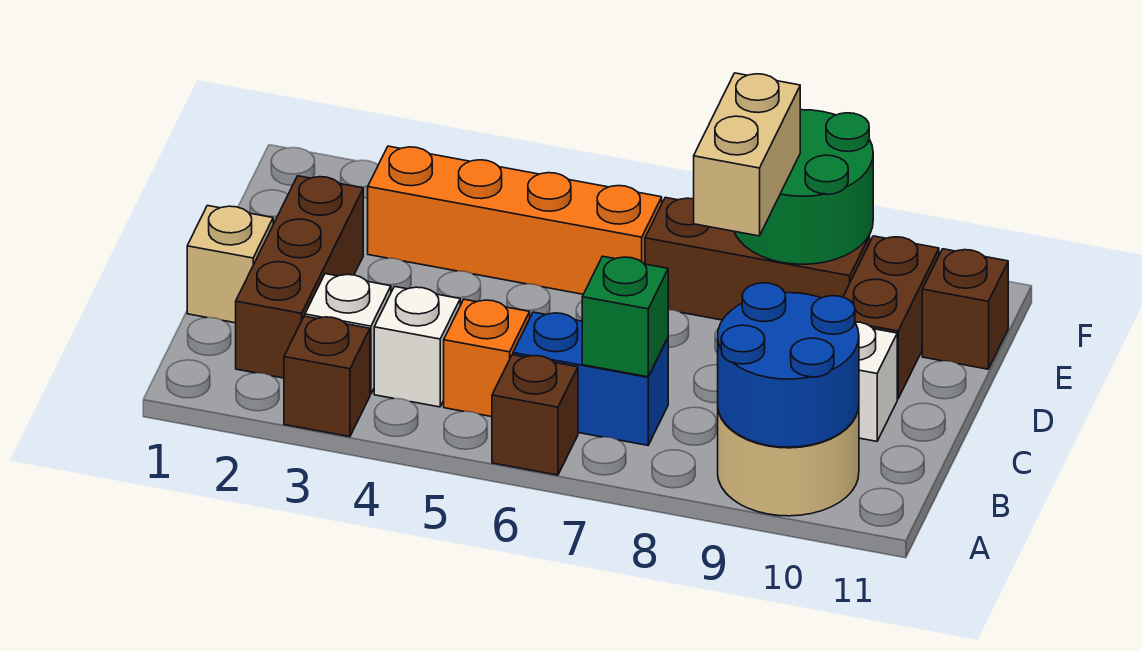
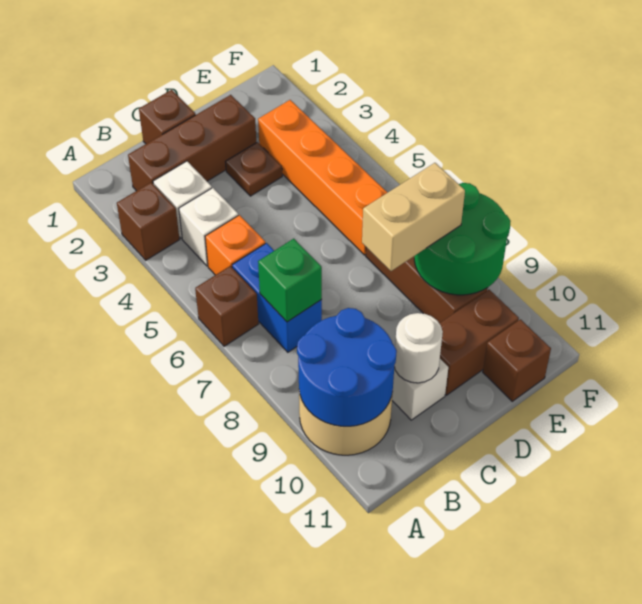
tan 1x1 brick [187,206,273,323] -> brown 1x1 brick [139,90,196,144]
none -> white 1x1 round brick [394,313,443,383]
none -> brown 1x1 plate [226,142,282,196]

